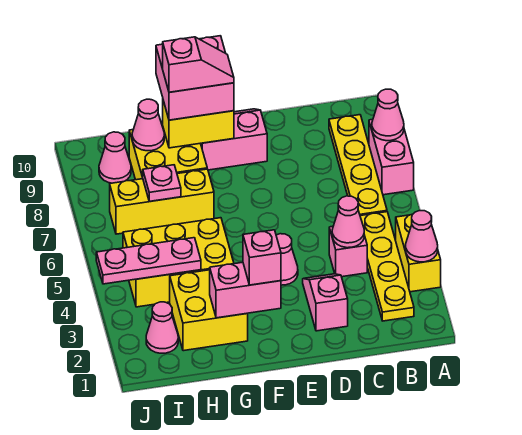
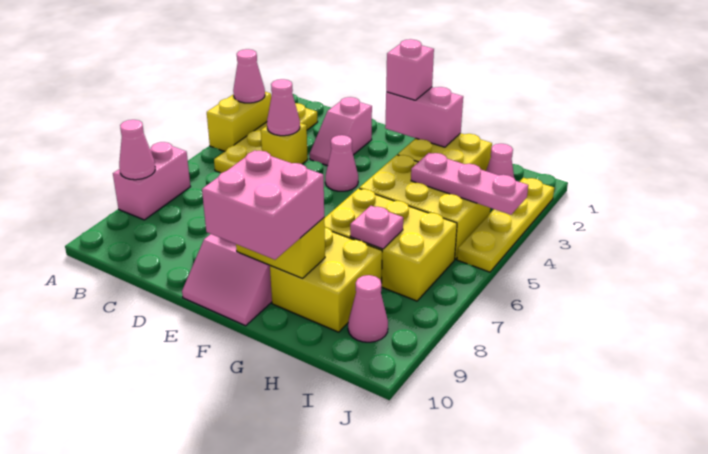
yellow 1x4 plate [329,115,387,216] -> yellow 1x4 plate moved to [457,178,554,272]
pink 1x1 brick [329,226,367,277] -> yellow 1x1 brick [261,123,308,164]
pink 1x2 slope [163,37,234,92] -> none
yellow 1x3 brick [110,169,214,234] -> yellow 2x3 brick [324,189,457,301]
pink 1x1 cone [132,99,164,151] -> none

